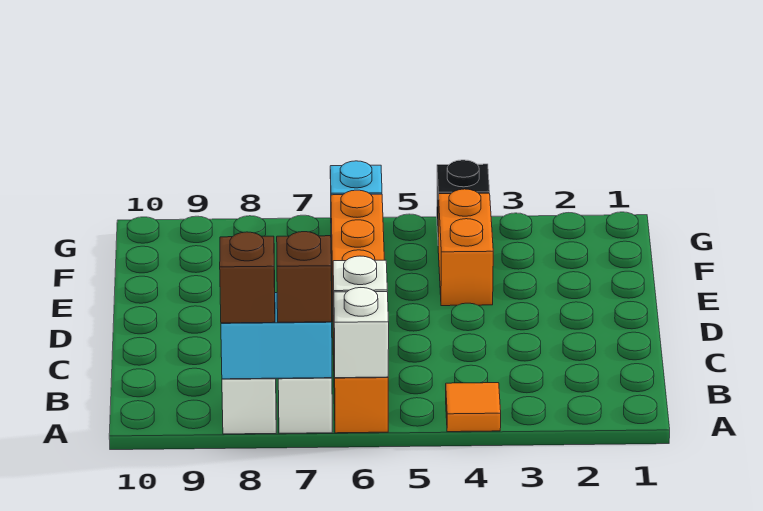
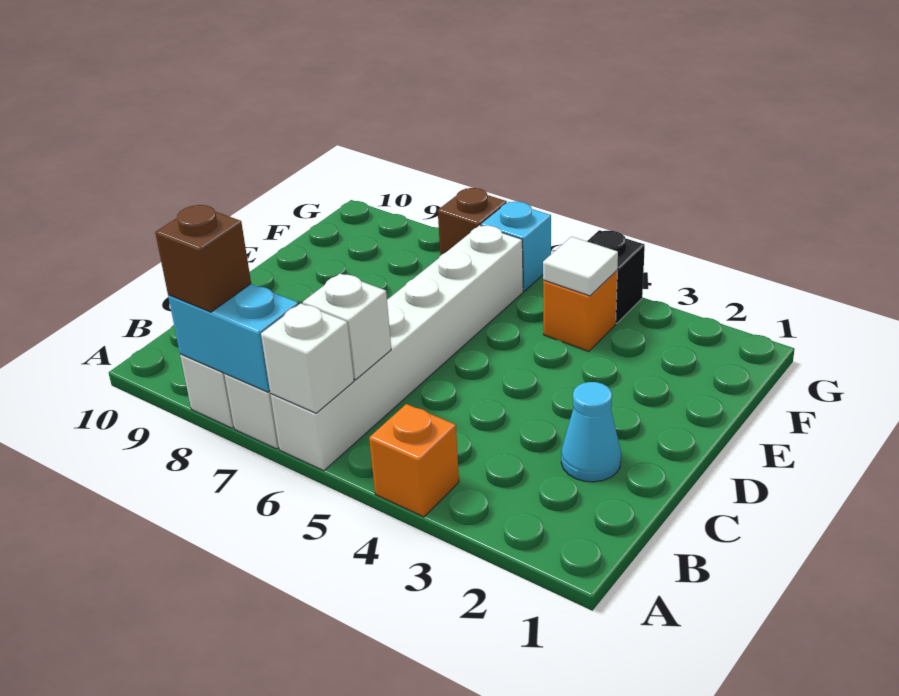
orange 1x1 tile [446,383,501,432] -> orange 1x1 brick [369,404,459,517]
orange 1x6 brick [331,190,388,433] -> white 1x6 brick [271,225,523,471]
brown 1x1 brick [277,232,332,322] -> brown 1x1 brick moved to [438,188,507,256]
none -> cyan 1x1 cone [561,382,621,482]
orange 1x2 brick [438,189,493,306] -> orange 1x1 brick [543,271,617,351]
none -> white 1x1 tile [543,237,618,296]

